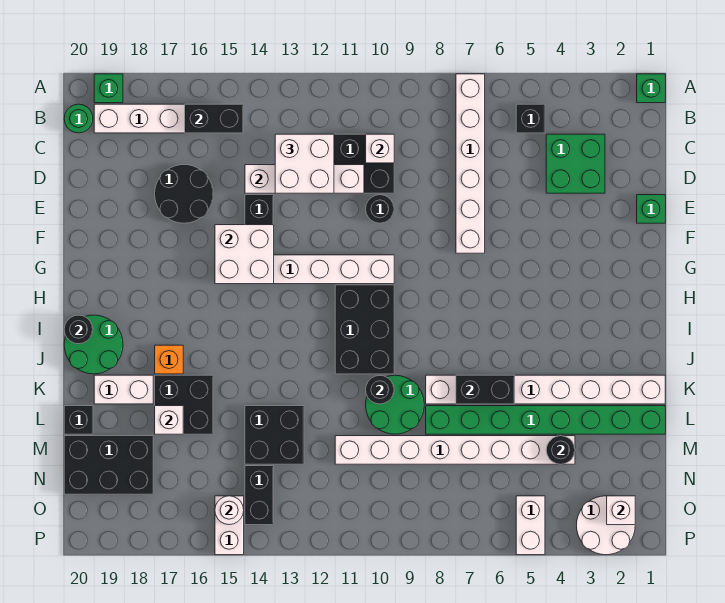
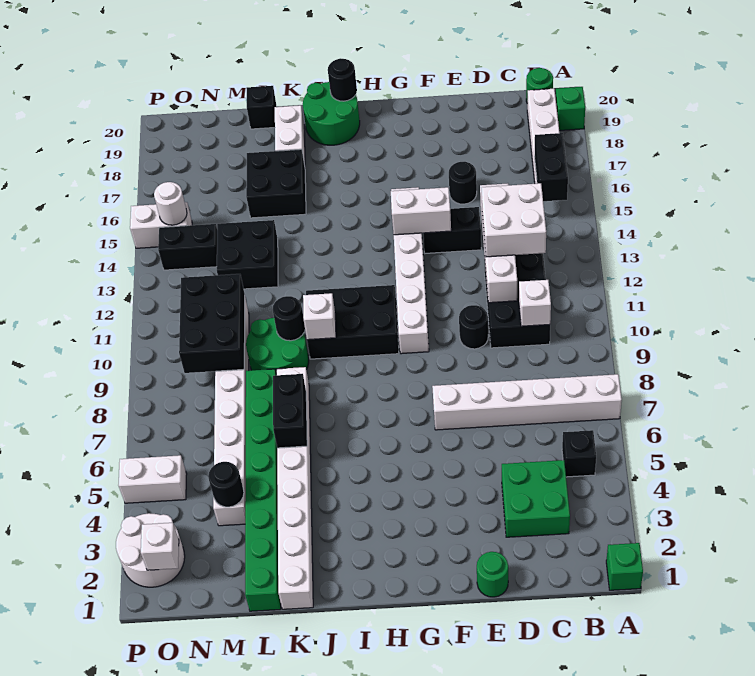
black 2x2 round brick [155,165,213,223] -> black 1x1 round brick [449,162,477,204]
green 1x1 brick [637,195,665,223] -> green 1x1 round brick [477,552,508,597]
white 2x2 brick [215,225,274,284] -> white 1x2 brick [391,187,451,235]
orange 1x1 brick [155,345,183,374] -> none
white 1x1 brick [155,406,183,434] -> white 1x1 brick moved to [303,293,336,340]
black 2x3 brick [64,436,153,494] -> black 2x3 brick moved to [179,274,245,373]

